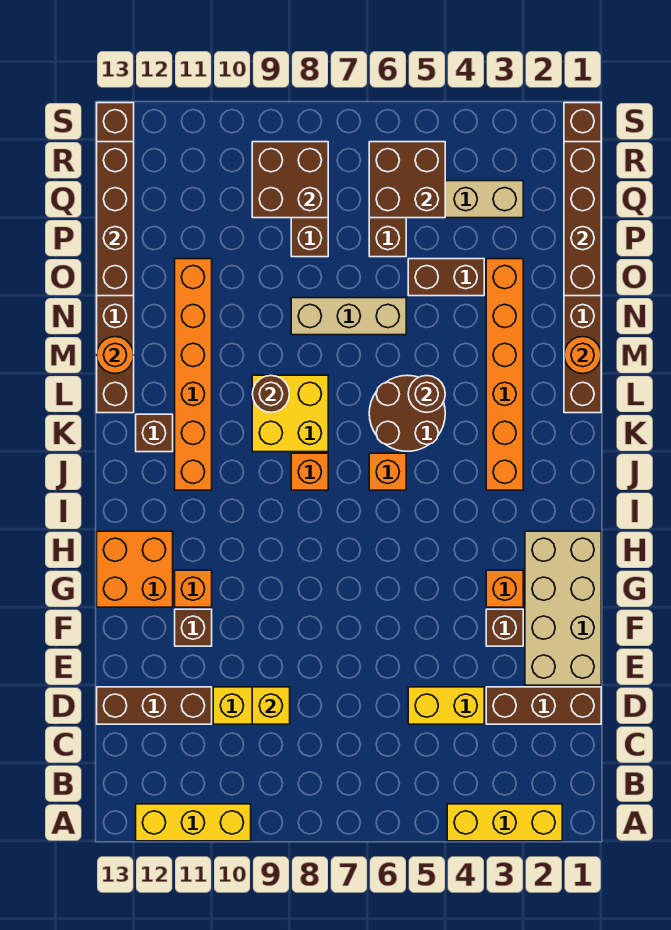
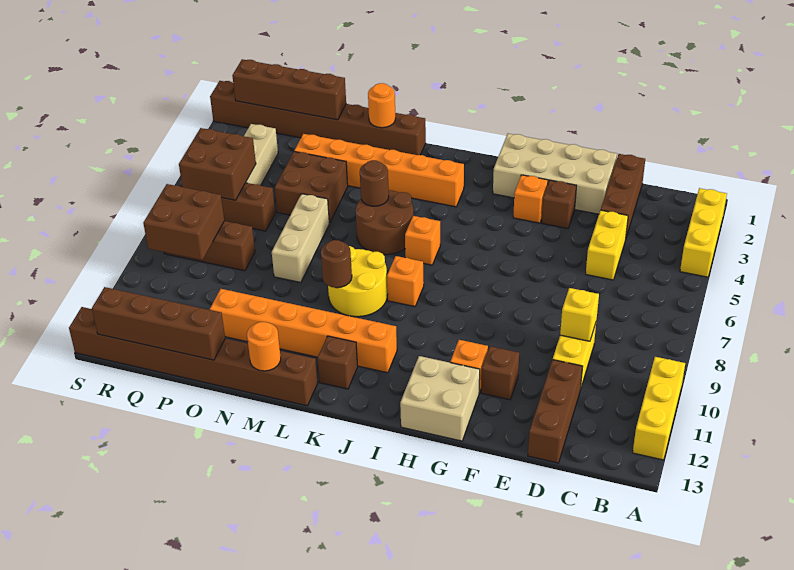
orange 2x2 brick [97,531,173,607] -> tan 2x2 brick [400,356,480,441]
yellow 2x2 brick [252,375,328,452] -> yellow 2x2 round brick [328,246,388,317]
brown 1x2 brick [408,259,484,296] -> brown 2x2 brick [275,152,348,223]

